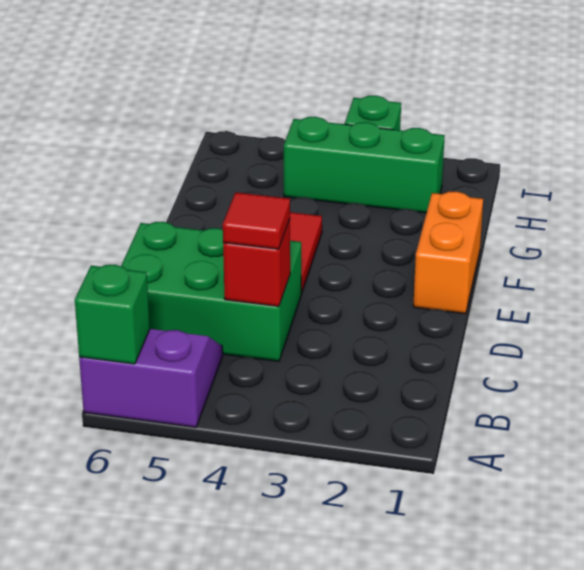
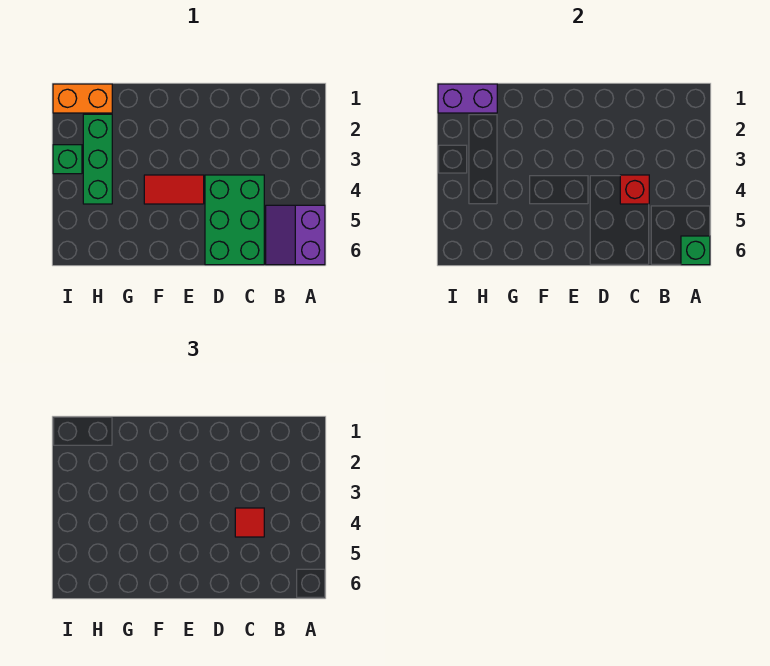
orange 1x2 brick [413,191,483,314] -> orange 1x2 brick moved to [53,84,112,113]
none -> purple 1x2 brick [438,84,497,113]

